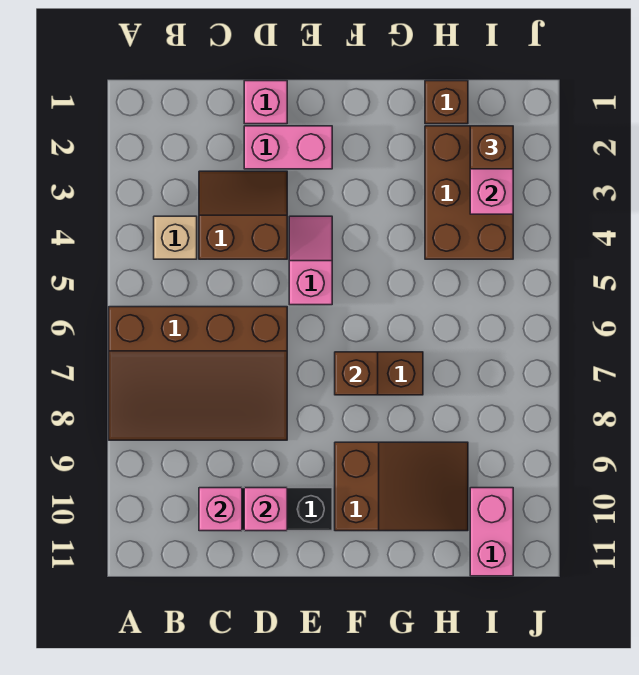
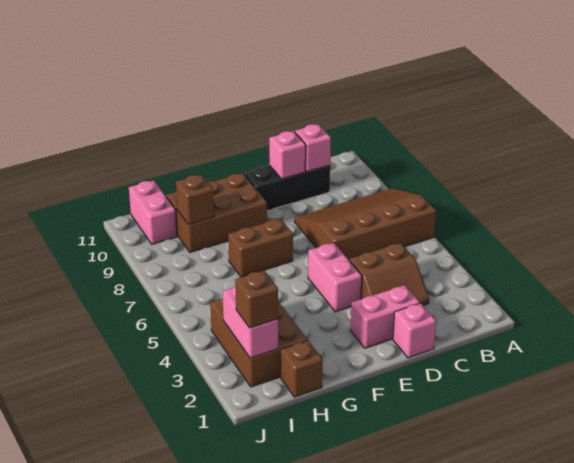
tan 1x1 brick [154,216,197,259] -> none
pink 1x2 slope [289,216,332,305] -> pink 1x2 brick [308,243,362,312]
brown 1x1 brick [335,352,378,395] -> brown 1x1 brick moved to [176,174,214,225]
brown 2x3 slope [335,442,468,531] -> brown 2x3 brick [166,173,267,252]

